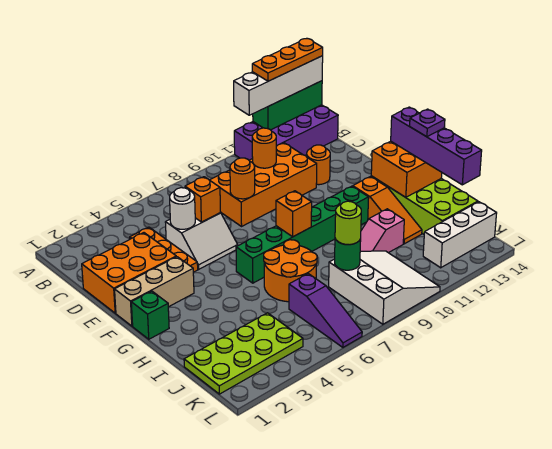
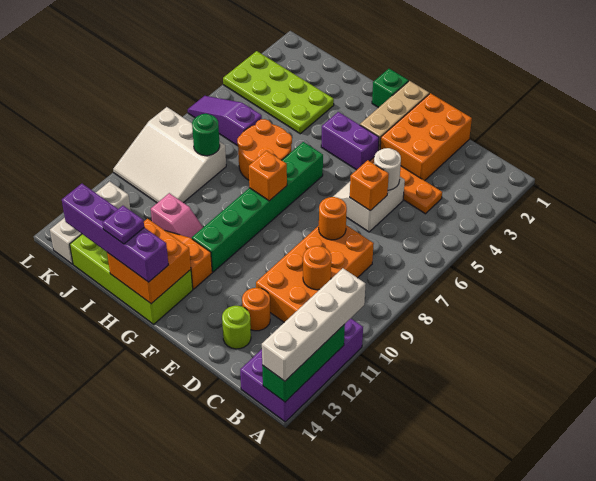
orange 1x3 plate [252,39,323,81] -> none
none -> purple 1x2 brick [321,112,379,170]
pink 1x2 slope [360,209,404,253] -> pink 1x2 slope turned to [151,193,203,239]
lime 2x4 plate [184,313,303,394] -> lime 2x4 plate turned to [223,51,334,134]
lime 1x1 round brick [335,201,361,245] -> lime 1x1 round brick moved to [222,306,251,349]

